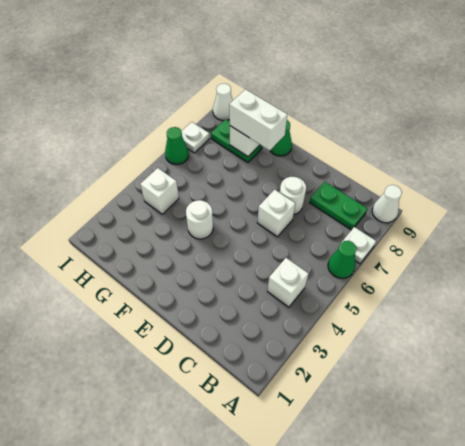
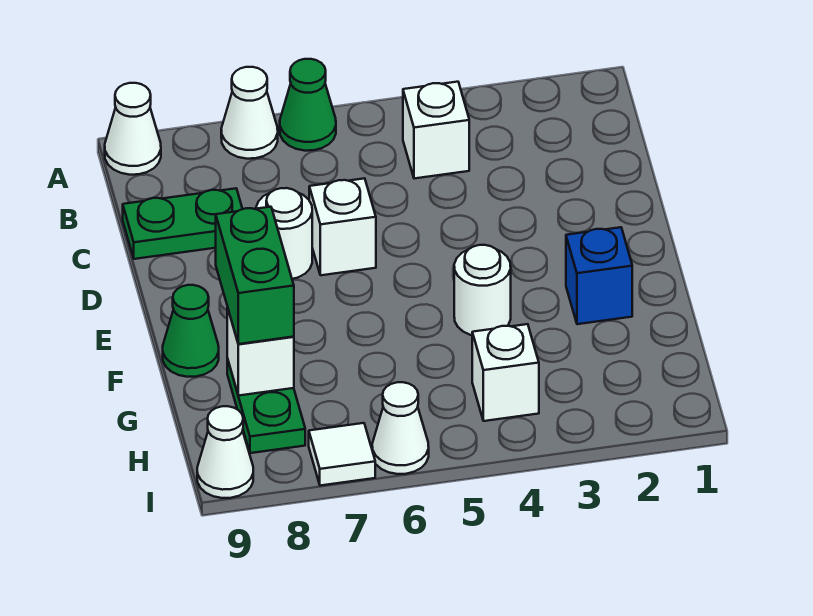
white 1x1 plate [341,227,376,264] -> white 1x1 cone [221,67,278,159]
green 1x2 plate [310,182,368,230] -> green 1x2 plate turned to [123,188,242,259]
none -> blue 1x1 brick [566,227,632,324]
white 1x2 brick [229,89,287,150] -> green 1x2 brick [216,207,294,344]
green 1x1 cone [165,127,189,165] -> white 1x1 cone [372,382,429,474]
white 1x1 plate [182,122,209,153] -> white 1x1 tile [309,423,375,486]

